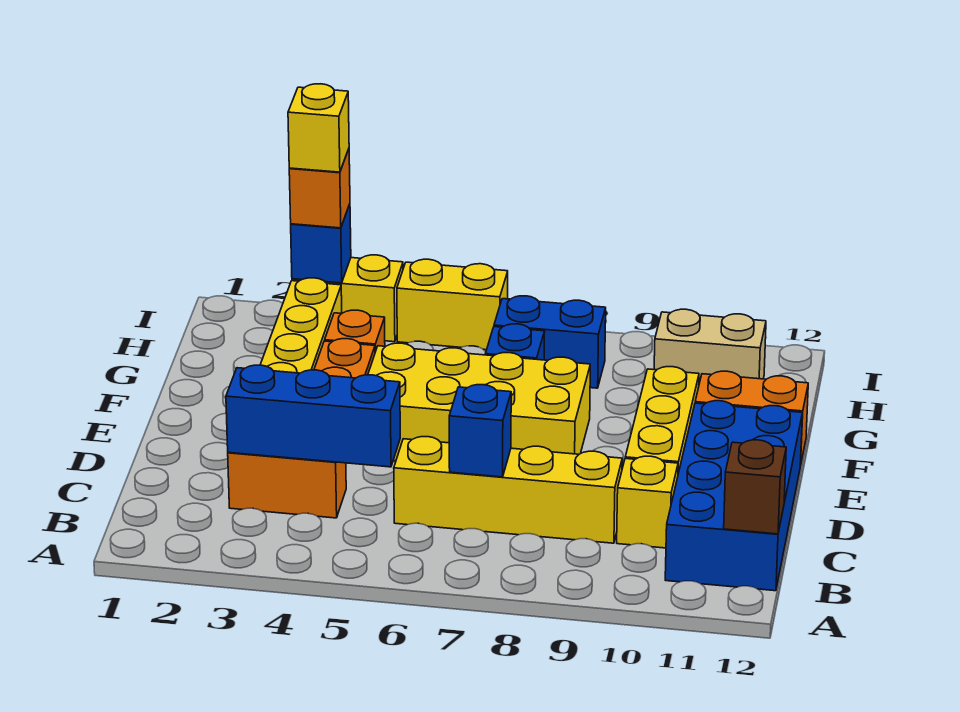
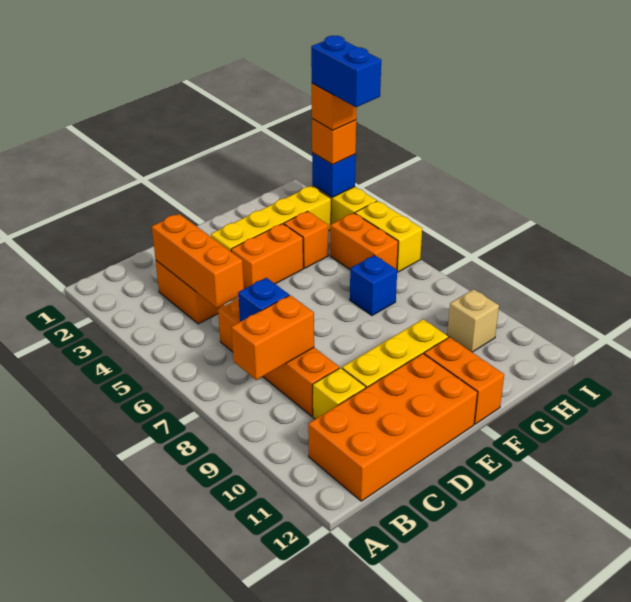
none -> orange 1x2 brick [231,295,314,380]
blue 2x4 brick [665,401,803,591] -> orange 2x4 brick [308,354,478,501]
brown 1x1 brick [724,440,786,534] -> none
blue 1x3 brick [226,365,400,467] -> orange 1x3 brick [152,214,244,308]
yellow 1x4 brick [394,437,622,543] -> orange 1x4 brick [218,298,339,416]
yellow 2x4 brick [368,343,590,461] -> none
none -> orange 1x2 brick [330,213,398,269]
blue 1x2 brick [494,296,606,388] -> blue 1x2 brick moved to [311,36,381,107]
tan 1x2 brick [654,309,766,383] -> tan 1x1 brick [447,289,499,352]
yellow 1x1 brick [288,84,349,172] -> orange 1x1 brick [312,83,357,130]

